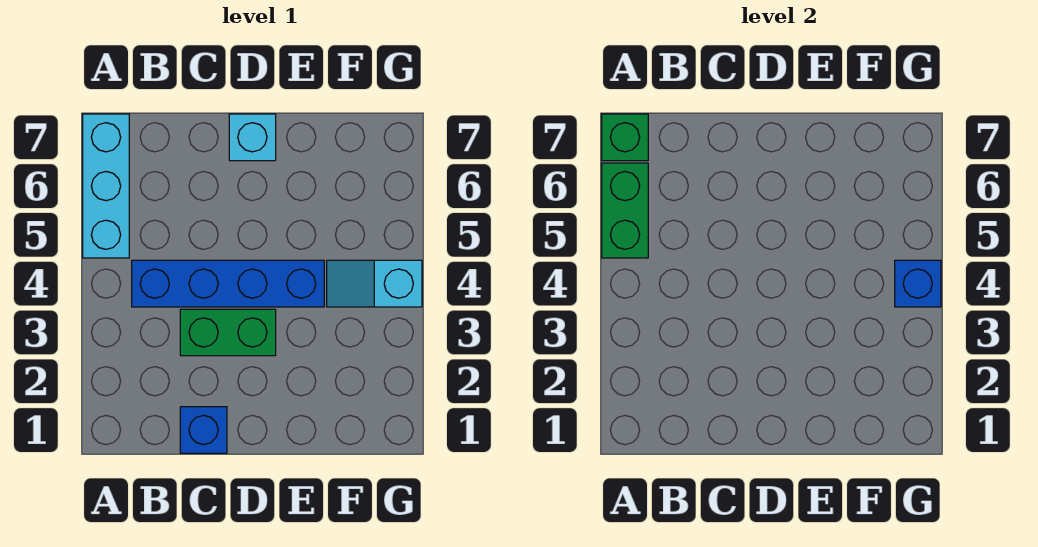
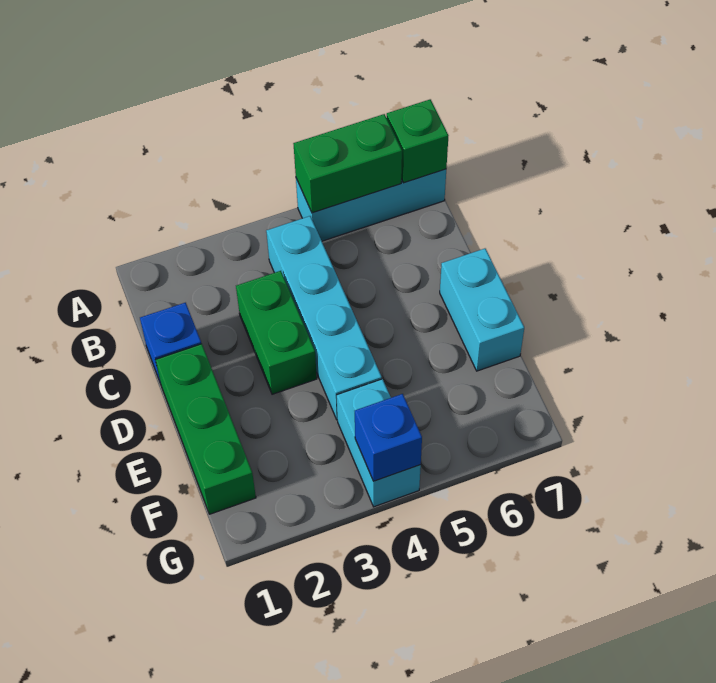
blue 1x4 brick [132,260,324,307] -> cyan 1x4 brick [266,216,382,419]
none -> green 1x3 brick [156,344,256,514]
cyan 1x1 brick [229,114,276,161] -> cyan 1x2 brick [440,249,524,371]
cyan 1x2 slope [327,260,422,307] -> cyan 1x2 brick [337,379,421,507]

